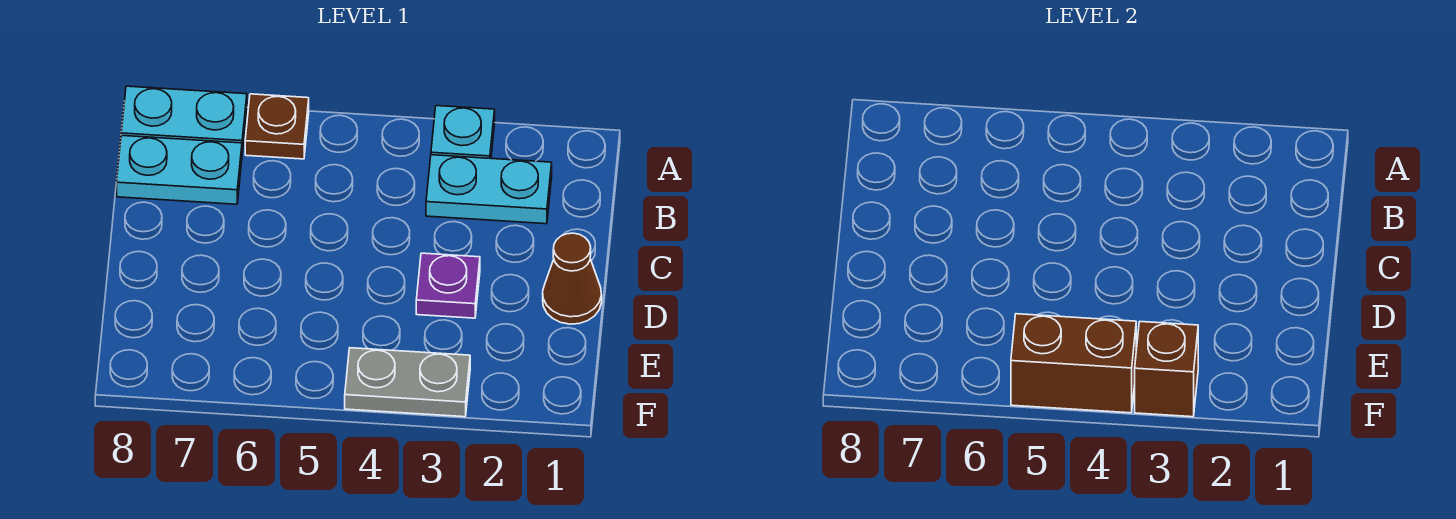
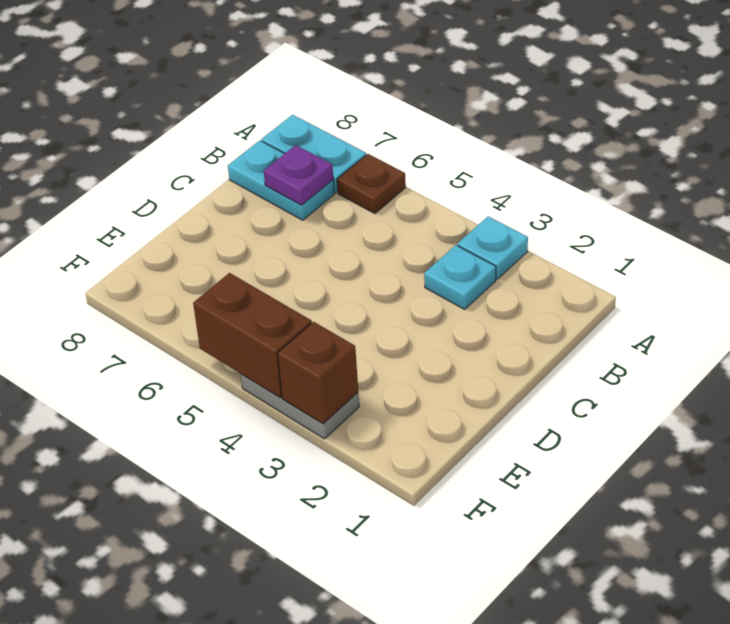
cyan 1x2 plate [426,155,552,224] -> cyan 1x1 plate [424,245,496,309]
brown 1x1 cone [543,233,602,324] -> none
purple 1x1 plate [416,253,480,318] -> purple 1x1 plate moved to [264,145,333,205]

